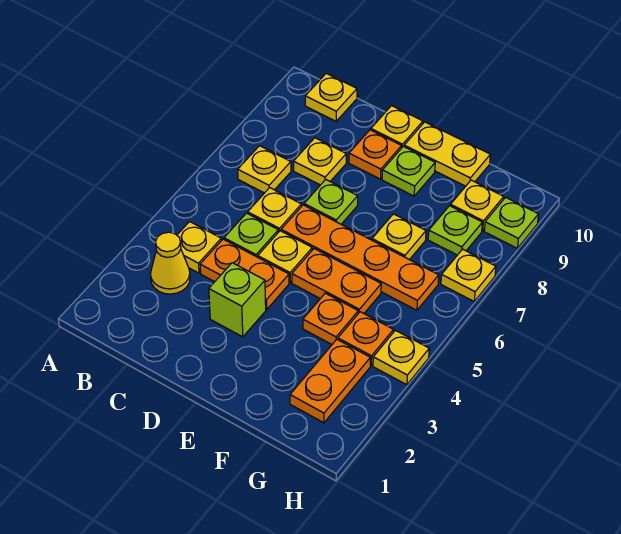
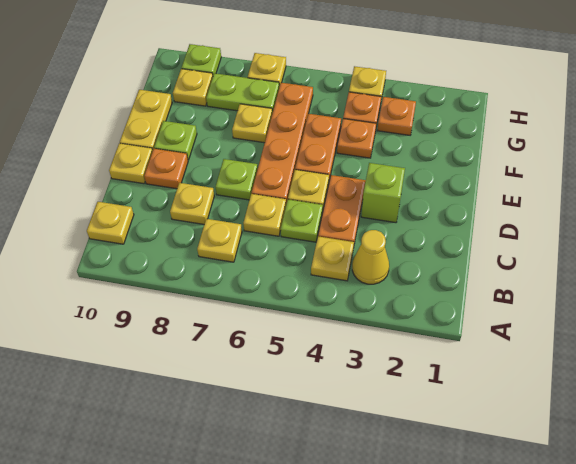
orange 1x2 plate [290,340,370,423] -> orange 1x1 plate [377,97,416,135]
lime 1x1 plate [428,206,482,255] -> lime 1x2 plate [206,73,279,113]

